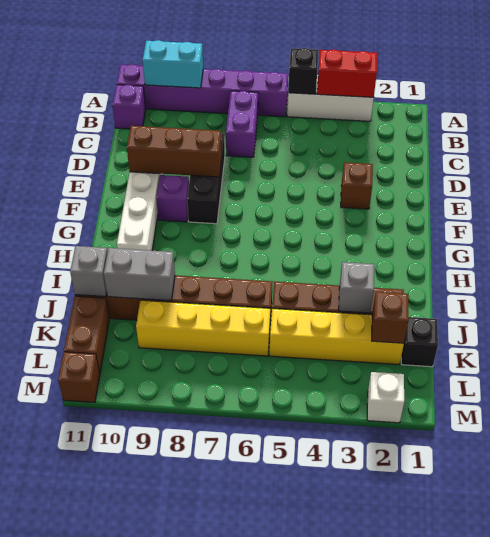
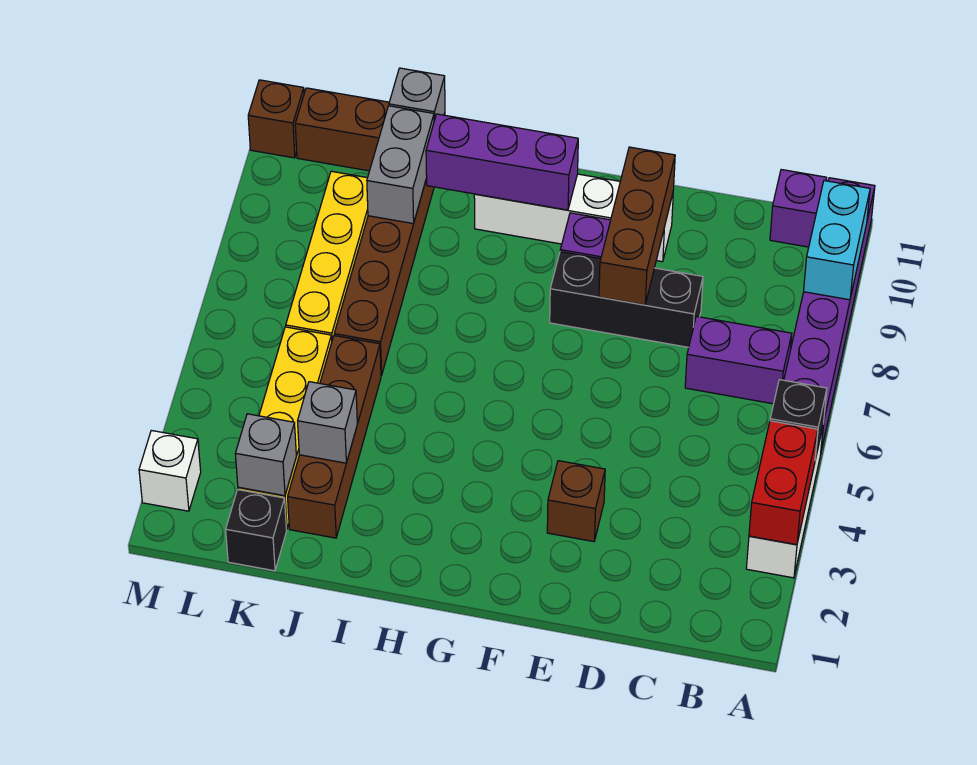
none -> purple 1x3 brick [426,114,578,210]
brown 1x1 brick [372,292,409,343] -> grey 1x1 brick [235,414,296,496]

